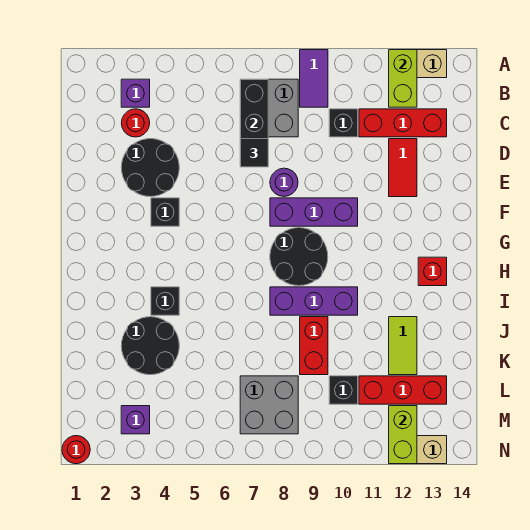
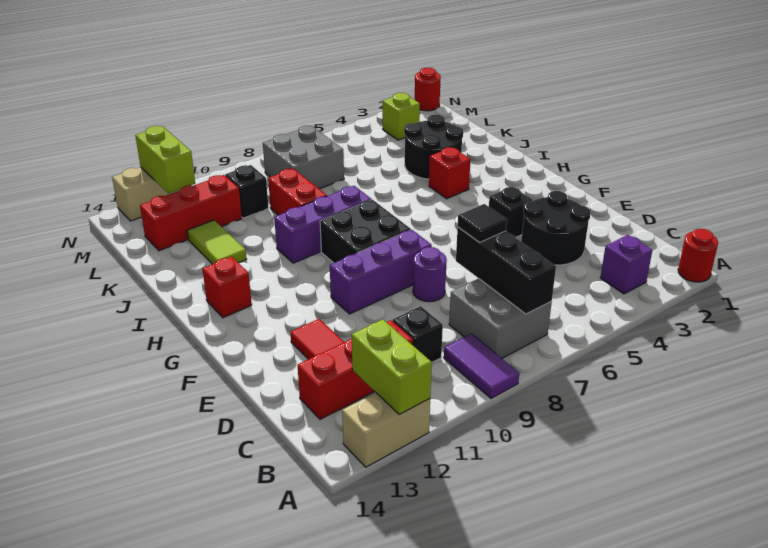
red 1x1 round brick [122,109,150,137] -> red 1x1 round brick moved to [678,229,718,282]
black 2x2 round brick [270,228,328,286] -> black 2x2 brick [320,200,411,263]
black 1x1 brick [151,287,179,315] -> red 1x1 brick [429,147,471,199]
purple 1x1 brick [121,406,150,434] -> lime 1x1 brick [383,93,420,140]

